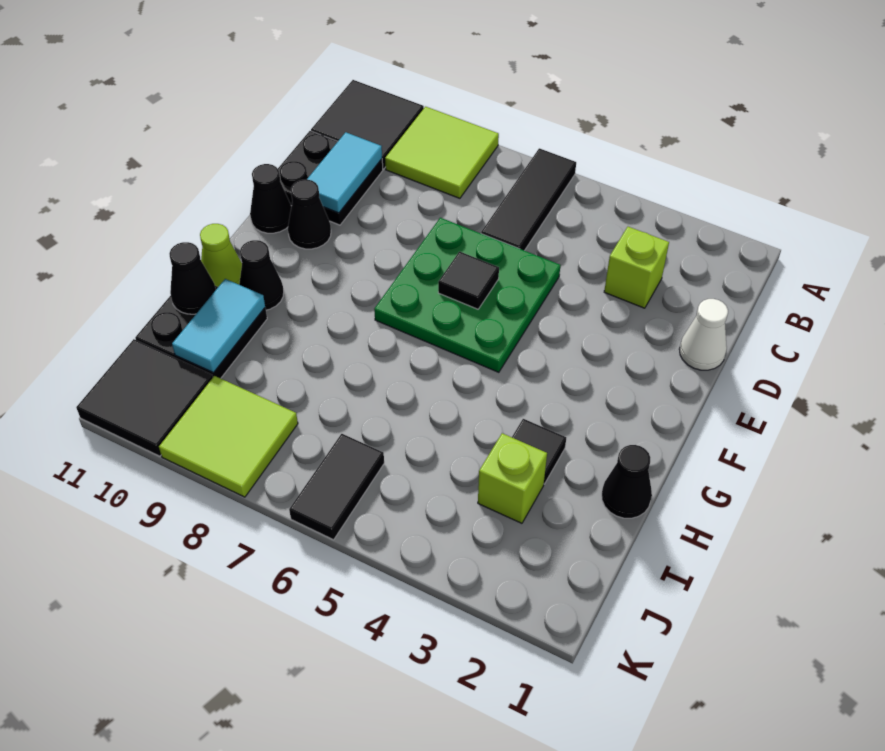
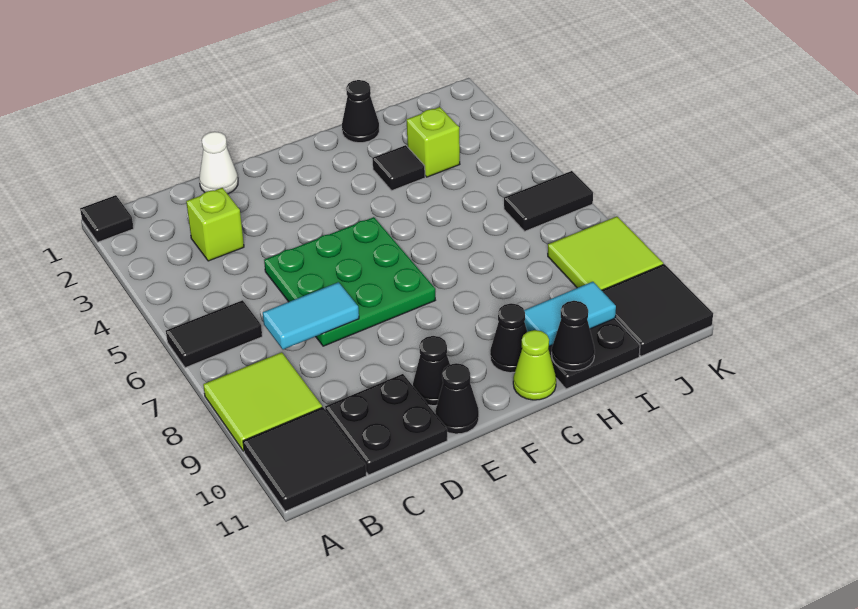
black 1x3 tile [481,148,576,251] -> black 1x2 tile [166,300,262,368]
cyan 1x2 tile [308,132,382,213] -> cyan 1x2 tile moved to [263,282,359,349]
black 1x1 tile [438,252,499,309] -> black 1x1 tile moved to [80,195,134,242]

